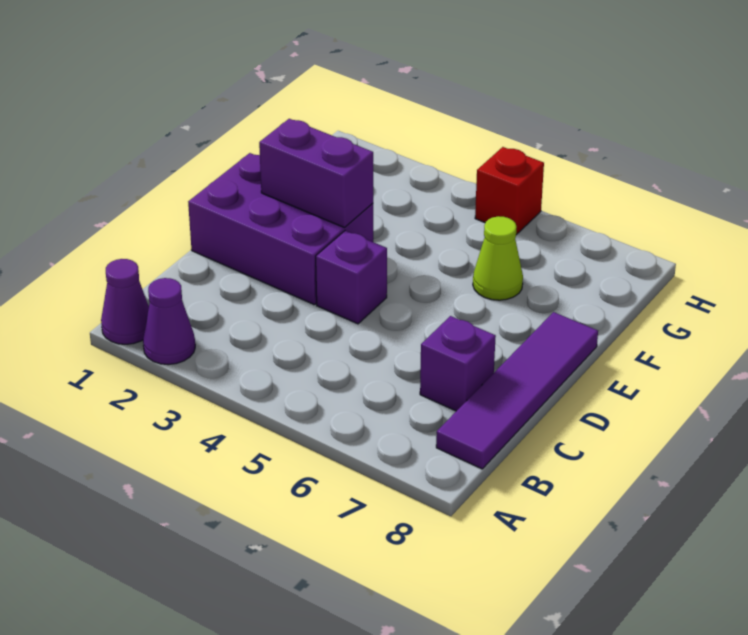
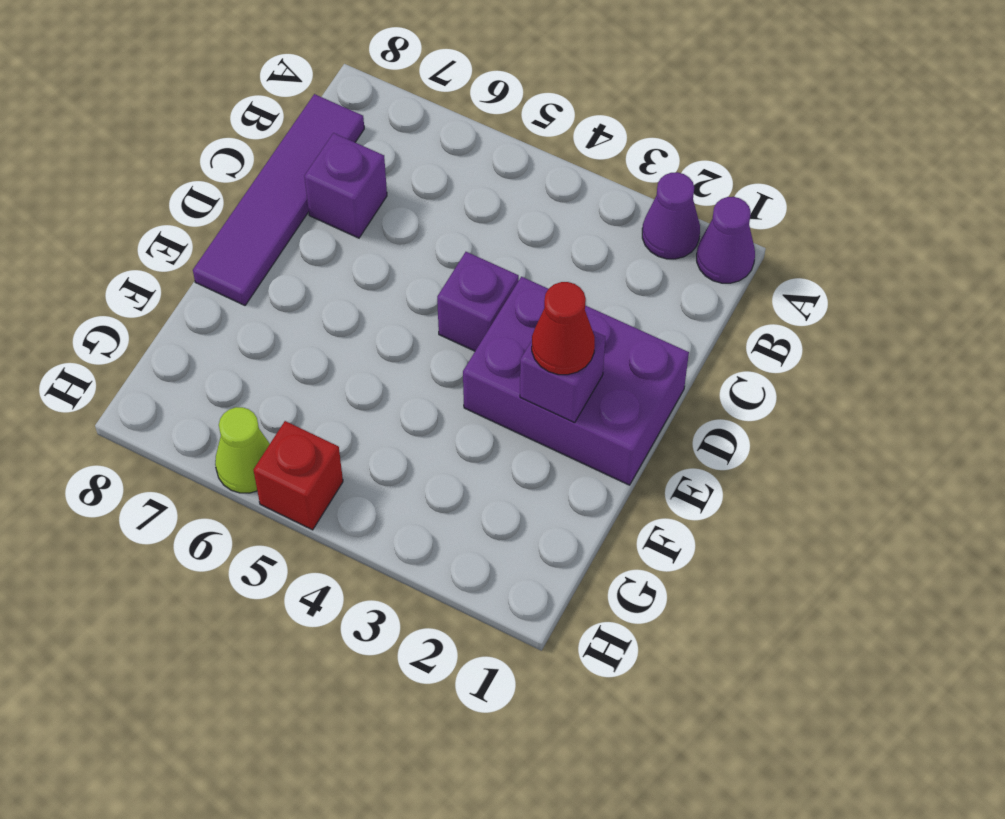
purple 1x2 brick [259,119,373,228] -> purple 1x1 brick [520,331,605,423]
none -> red 1x1 cone [532,282,595,375]
lime 1x1 cone [473,216,523,300] -> lime 1x1 cone moved to [215,407,270,493]

